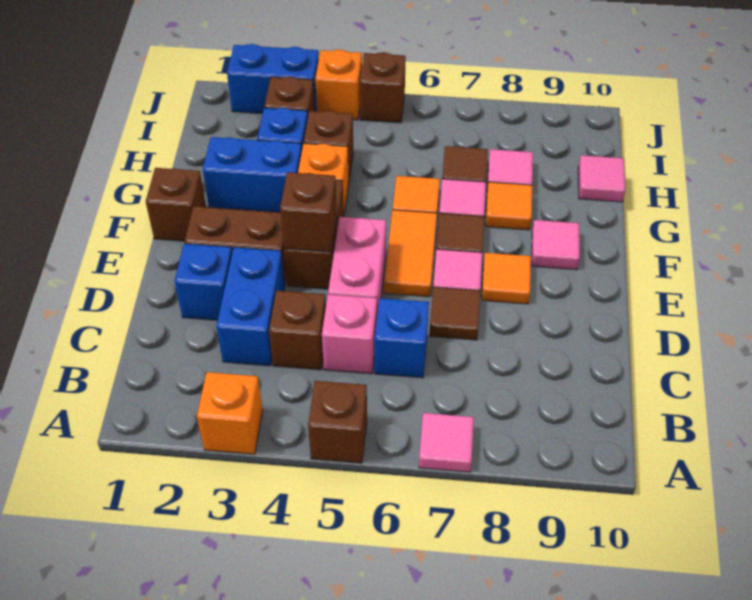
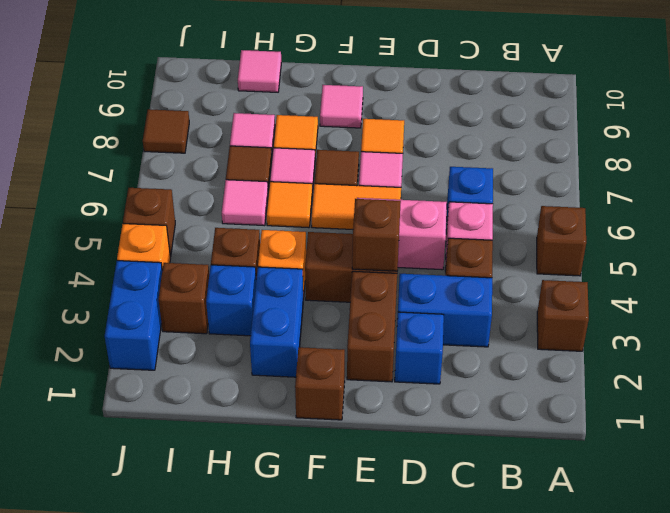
orange 1x1 brick [197,372,263,454] -> brown 1x1 brick [537,280,589,351]
pink 1x1 tile [419,413,474,472] -> pink 1x1 tile moved to [222,180,268,226]
brown 1x1 tile [429,287,480,340] -> brown 1x1 tile moved to [143,109,189,153]

